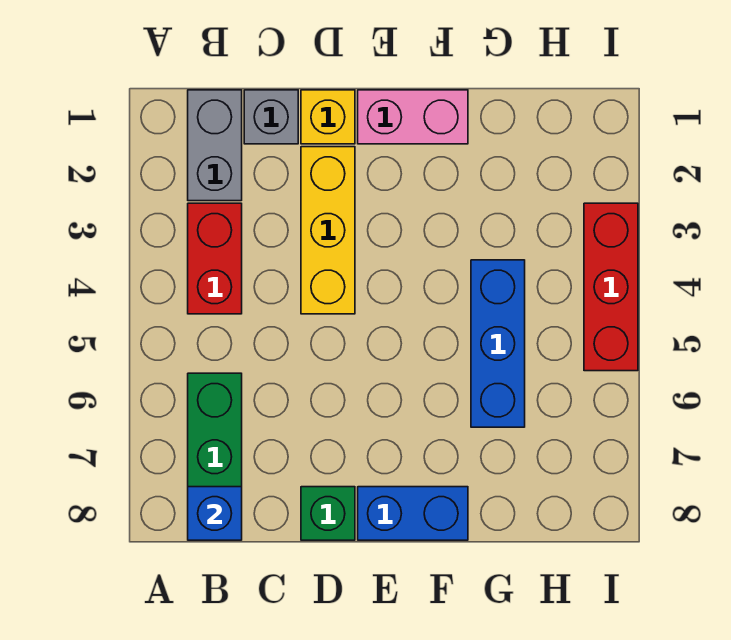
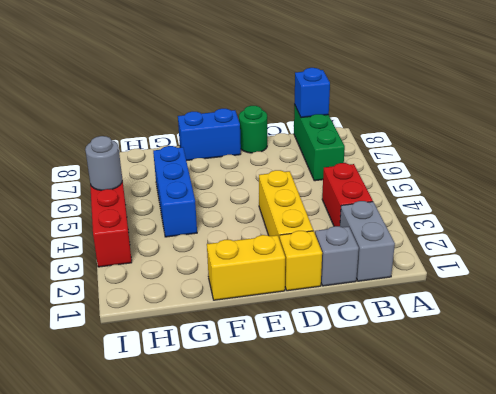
green 1x1 brick [301,487,355,540] -> green 1x1 round brick [239,106,267,153]
pink 1x2 brick [358,90,468,144] -> yellow 1x2 brick [207,235,285,300]
none -> grey 1x1 round brick [85,136,122,190]

